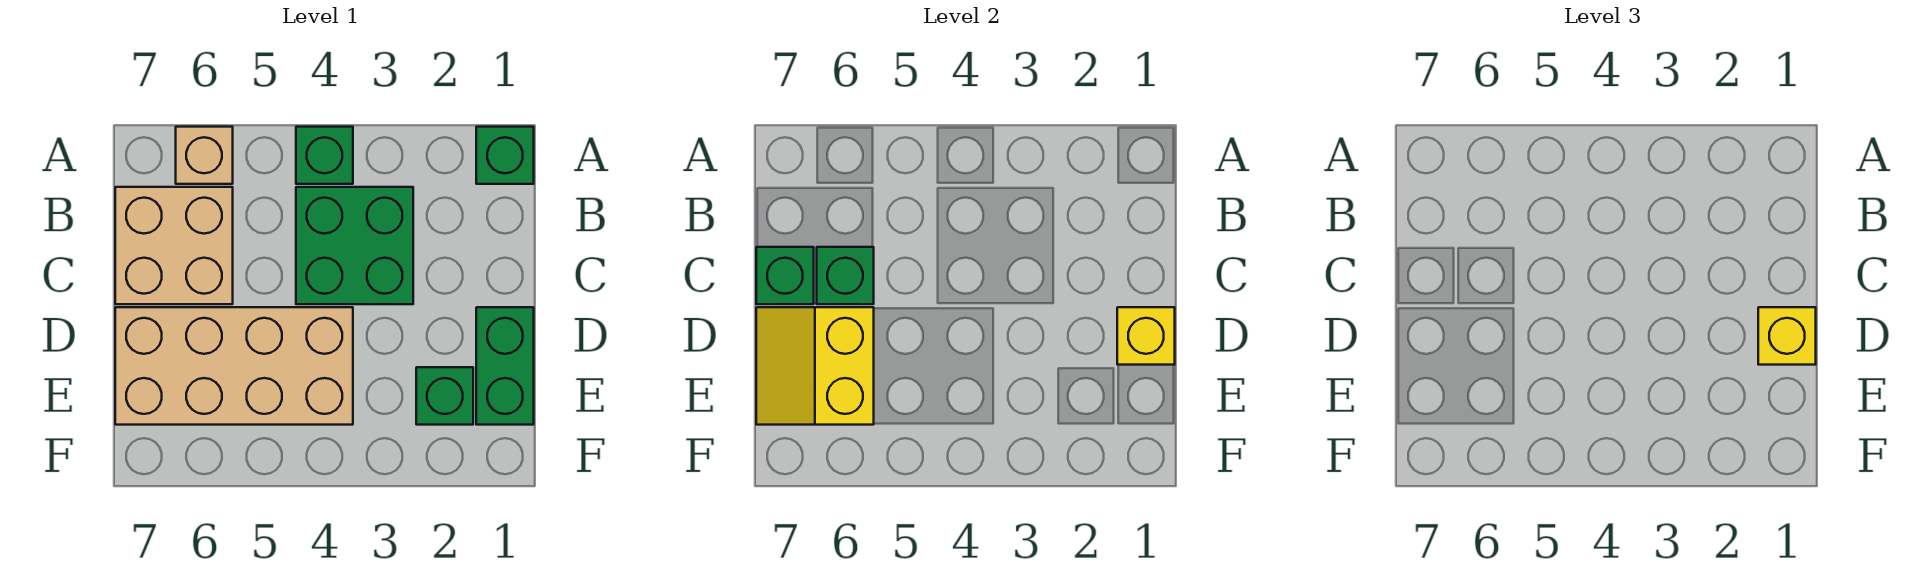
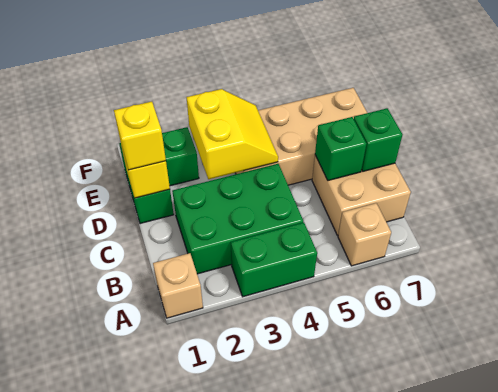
green 1x1 brick [476,127,534,184] -> tan 1x1 brick [153,253,203,318]
green 1x1 brick [296,127,353,184] -> green 1x2 brick [231,222,317,297]
green 2x2 brick [296,187,413,304] -> green 2x3 brick [172,164,303,274]
yellow 2x2 slope [756,307,874,425] -> yellow 2x2 slope moved to [186,89,278,179]

